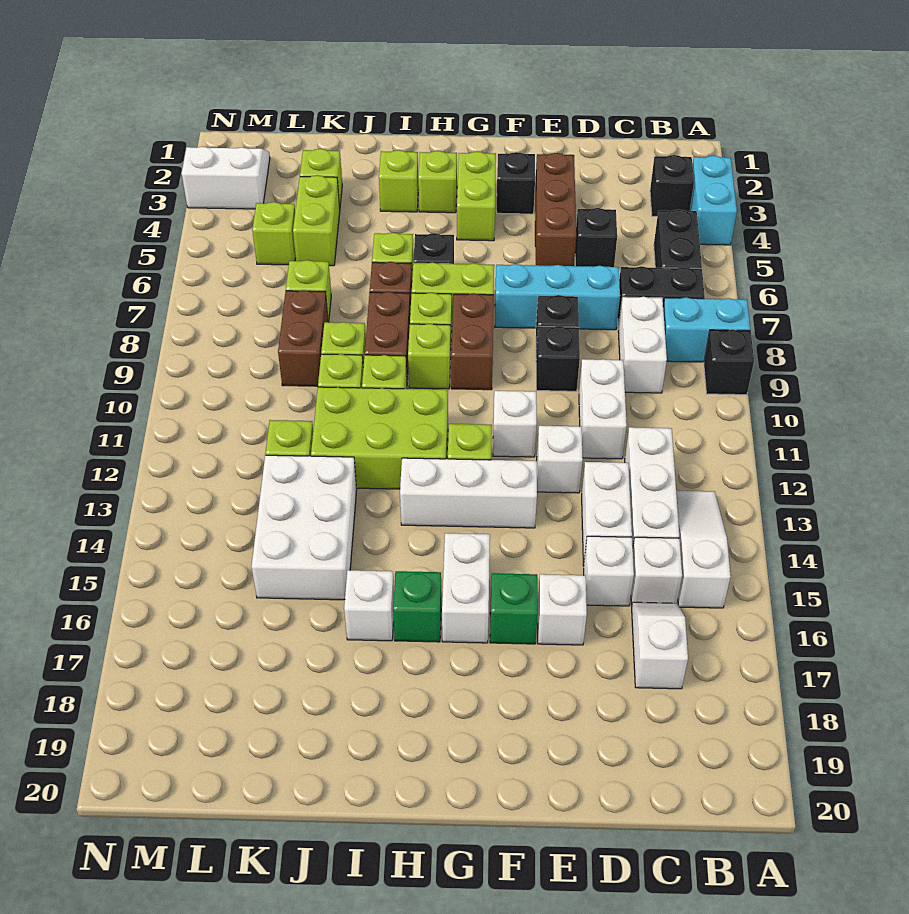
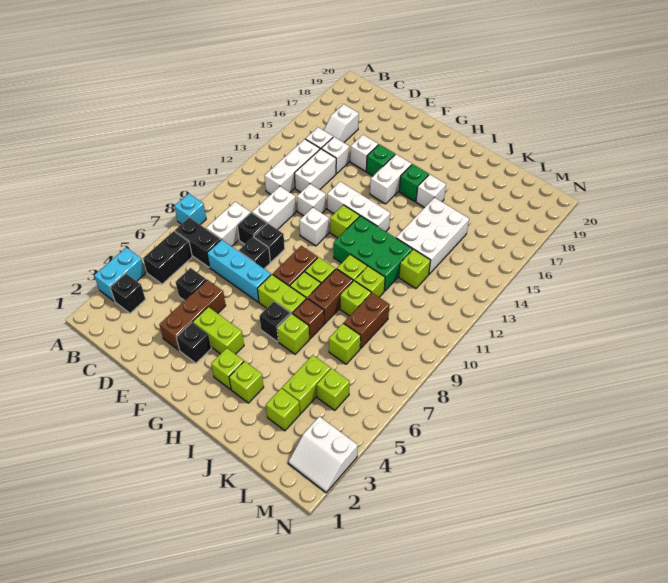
cyan 1x2 brick [663,297,750,362] -> cyan 1x1 brick [174,193,206,225]
black 1x1 brick [704,330,754,395] -> black 1x1 brick moved to [237,212,267,244]
white 1x3 slope [676,491,731,608] -> none
lime 1x2 brick [457,151,496,241] -> lime 1x2 brick turned to [193,307,244,354]
lime 2x3 brick [311,387,448,489] -> green 2x3 brick [333,216,412,291]

